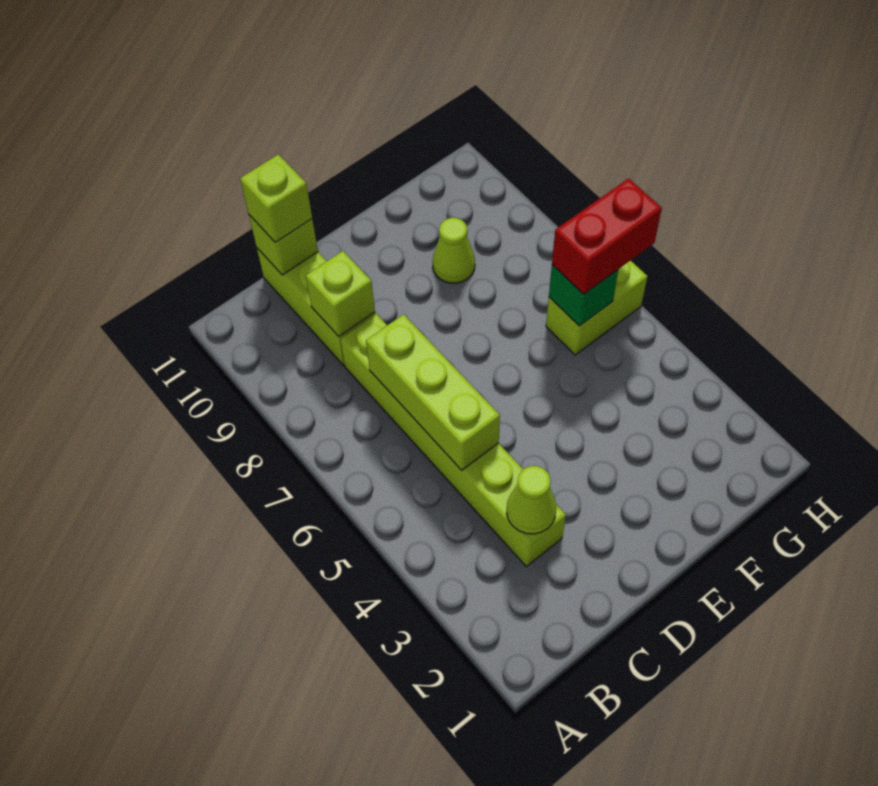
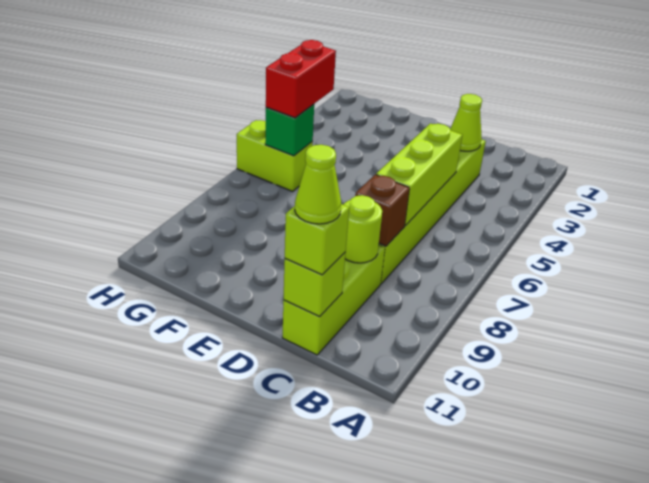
none -> brown 1x1 brick [355,175,410,246]
lime 1x1 brick [306,251,375,336] -> lime 1x1 round brick [343,195,382,263]
lime 1x1 cone [433,218,475,283] -> lime 1x1 cone moved to [295,145,341,224]
red 1x2 brick [552,178,662,294] -> red 1x2 brick turned to [266,40,336,118]

